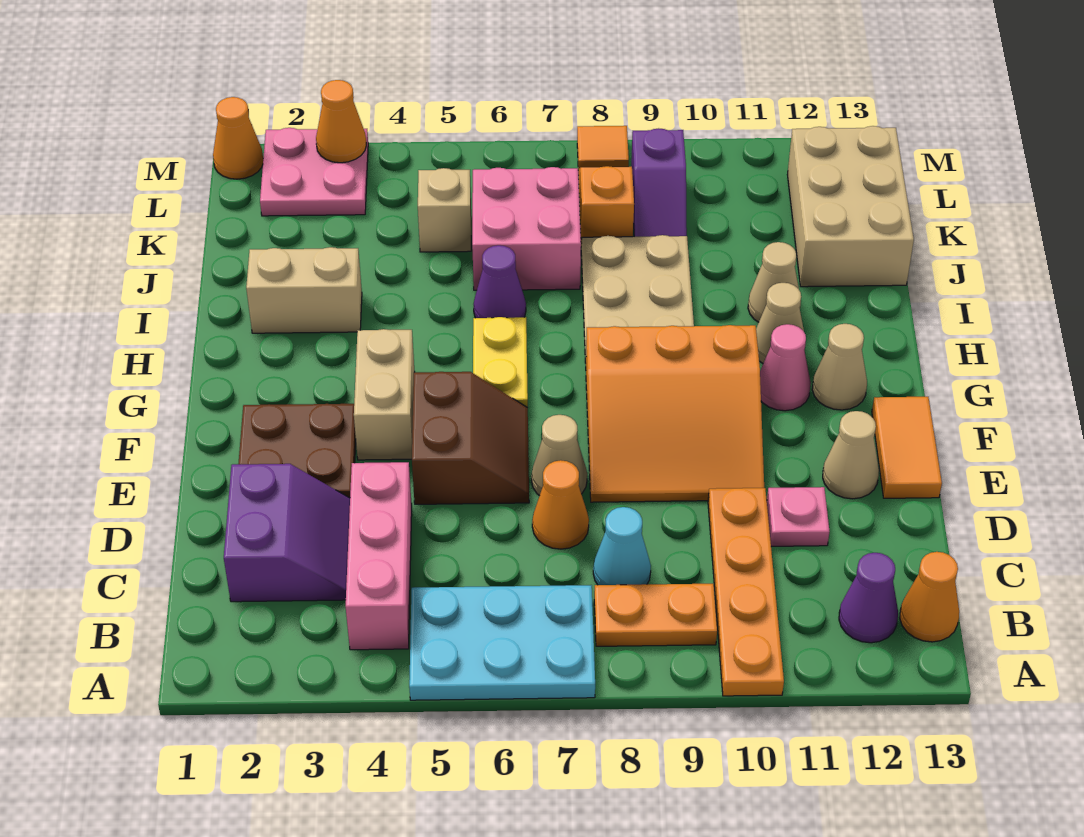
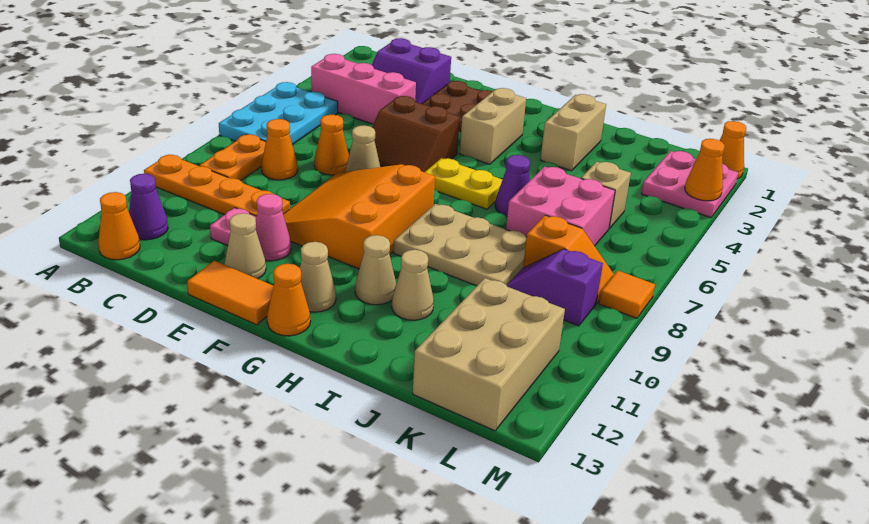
cyan 1x1 cone [593,507,651,585] -> orange 1x1 cone [261,119,298,180]
tan 1x2 brick [354,329,415,460] -> tan 1x2 brick turned to [460,88,526,164]
pink 1x1 cone [760,324,811,411] -> pink 1x1 cone moved to [256,194,291,261]
none -> orange 1x1 cone [267,264,311,336]
tan 2x3 brick [787,126,914,287] -> tan 2x3 brick turned to [413,278,565,431]

